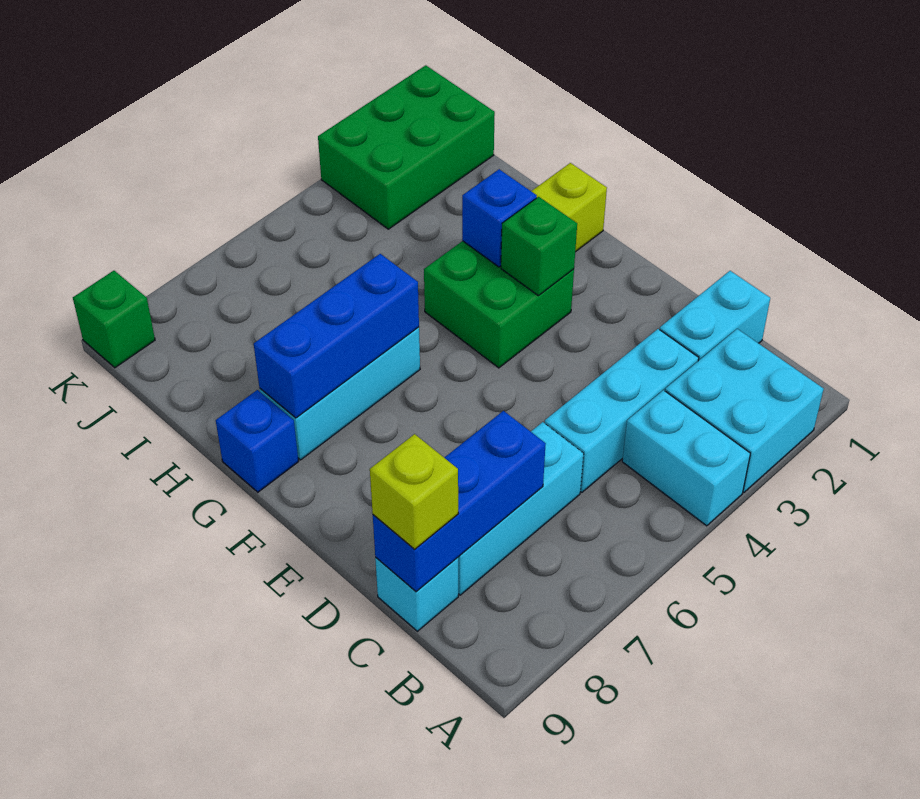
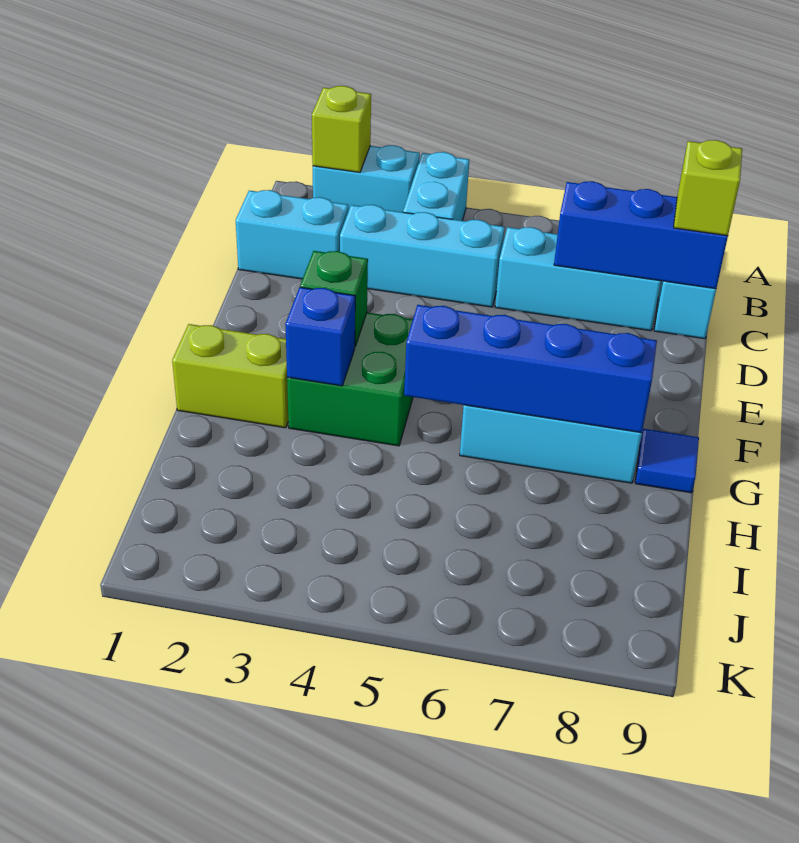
cyan 2x2 brick [665,329,824,492] -> cyan 1x2 brick [313,145,420,212]
none -> lime 1x1 brick [312,86,371,172]
blue 1x3 brick [254,254,419,418] -> blue 1x4 brick [404,305,657,433]
blue 1x1 brick [216,390,298,492] -> blue 1x1 tile [635,429,699,493]
green 2x3 brick [318,65,495,229] -> none
green 1x1 brick [73,271,155,368] -> none

